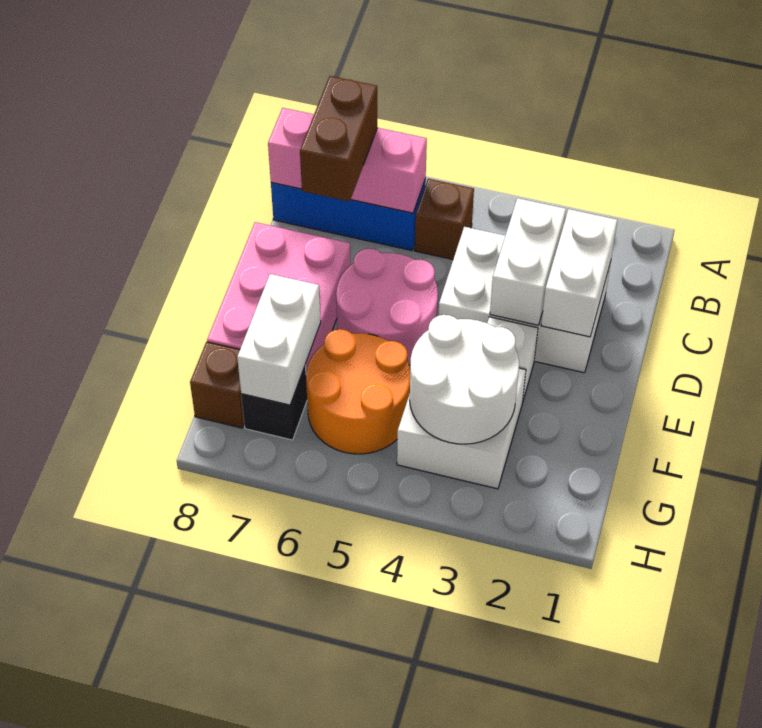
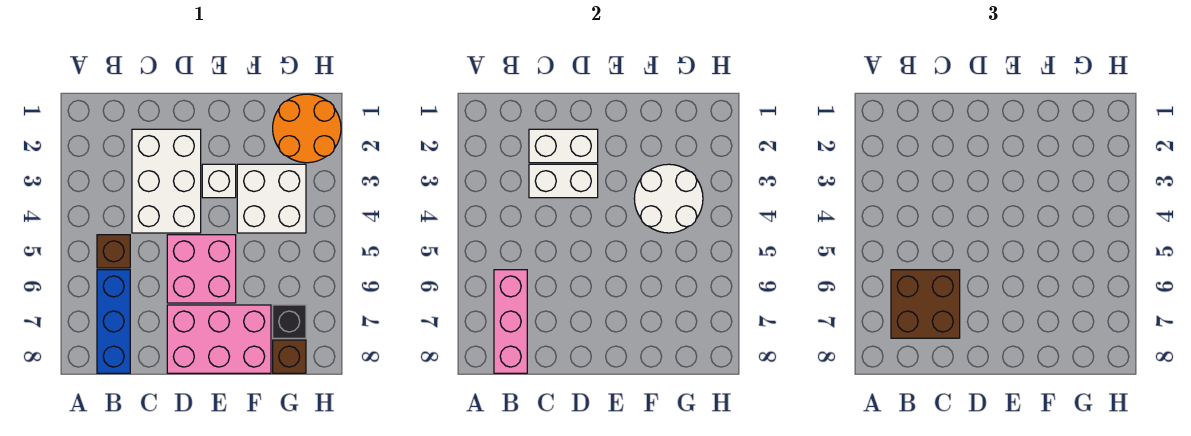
brown 1x2 brick [300,76,377,202] -> brown 2x2 brick [891,270,960,338]
pink 2x2 round brick [336,249,438,365] -> pink 2x2 brick [167,235,236,303]
orange 2x2 round brick [306,329,410,454] -> orange 2x2 round brick moved to [273,94,341,163]
white 1x2 brick [237,274,321,405] -> none

